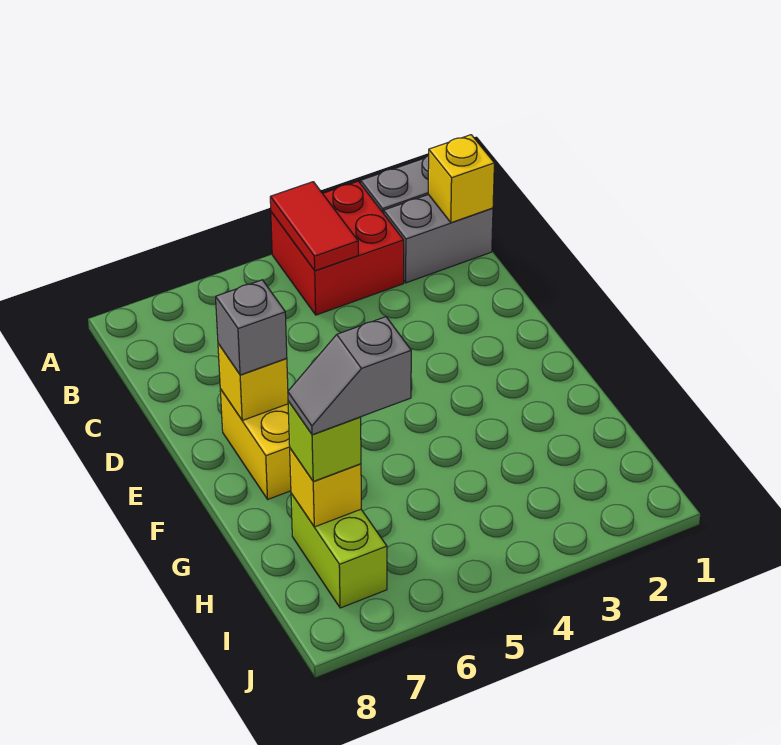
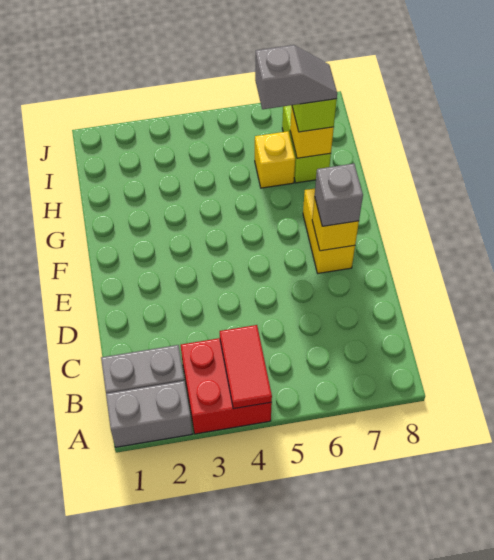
yellow 1x1 brick [428,135,494,223] -> yellow 1x1 brick moved to [255,131,295,188]

